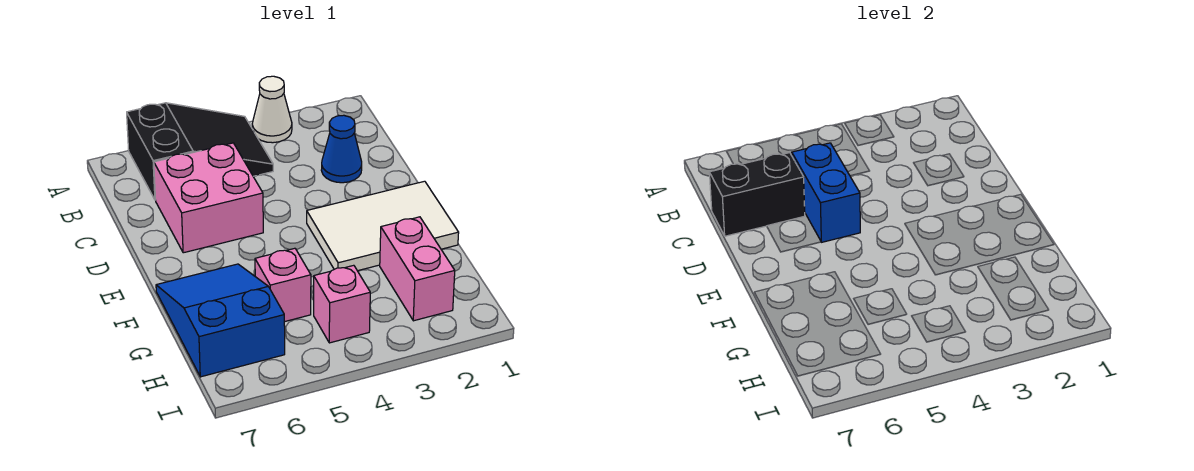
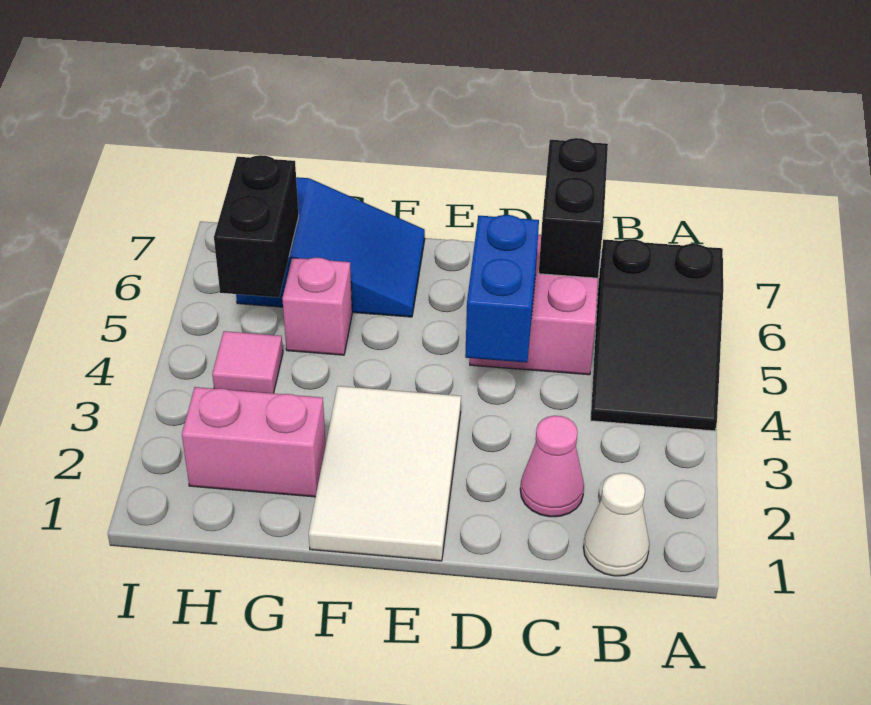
white 1x1 cone [252,76,292,143] -> white 1x1 cone moved to [583,473,649,576]
blue 1x1 cone [321,115,362,183] -> pink 1x1 cone [520,416,584,517]
blue 1x2 brick [792,143,860,242] -> blue 1x2 brick turned to [465,215,539,363]
pink 1x1 brick [314,265,370,343] -> pink 1x1 tile [212,331,283,393]
none -> black 1x2 brick [214,155,299,297]

